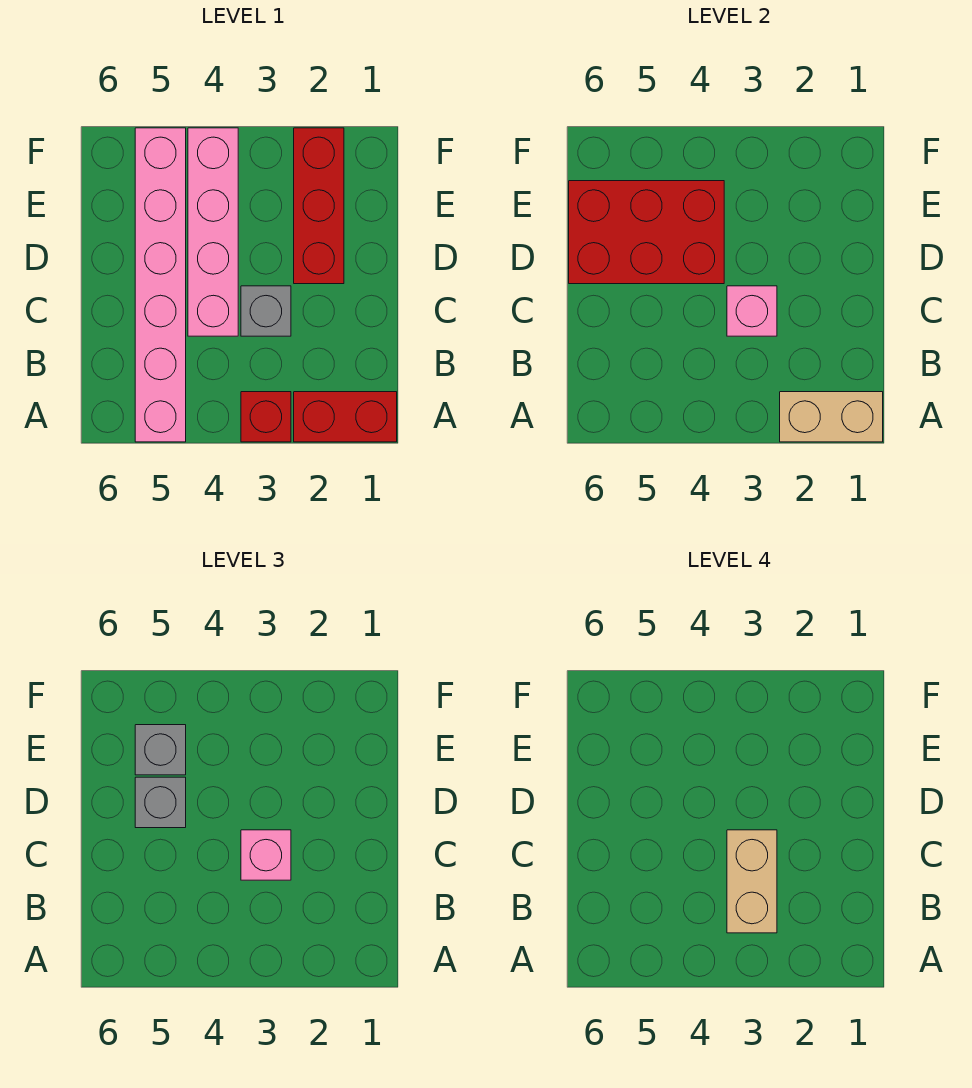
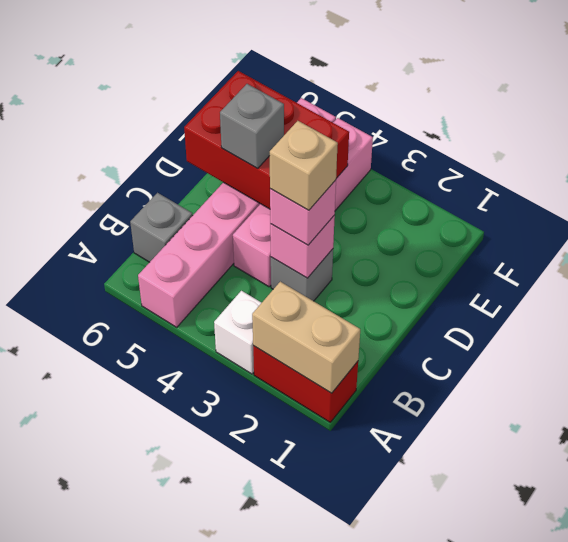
red 1x1 brick [241,392,291,442] -> white 1x1 brick [214,291,261,374]
tan 1x2 brick [727,830,777,933] -> tan 1x1 brick [270,121,338,210]
red 1x3 brick [294,128,344,284] -> none
grey 1x1 brick [135,725,186,775] -> grey 1x1 brick moved to [130,193,193,262]

